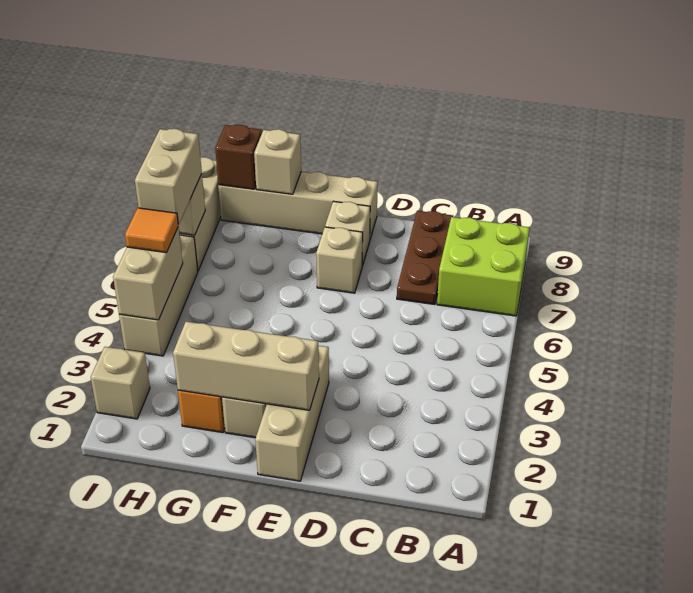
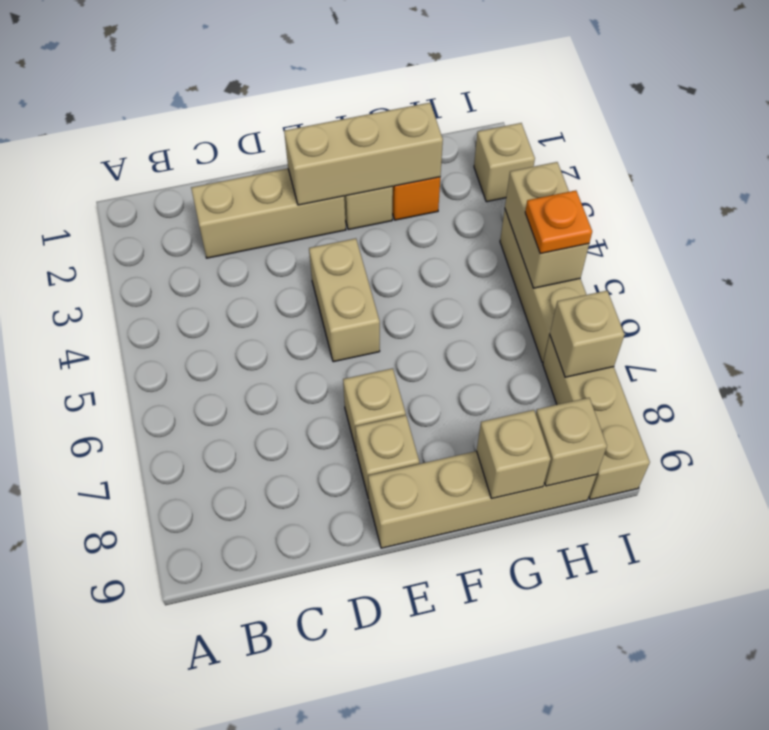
lime 2x2 brick [437,217,530,316] -> none
brown 1x3 plate [397,211,453,305] -> none
tan 1x3 brick [255,345,329,481] -> tan 1x3 brick turned to [191,169,346,258]
brown 1x1 brick [215,125,262,189] -> tan 1x1 brick [536,398,607,486]
orange 1x1 tile [125,208,178,253] -> orange 1x1 plate [525,190,592,254]
tan 1x2 brick [135,129,202,224] -> tan 1x2 brick moved to [309,238,380,362]

